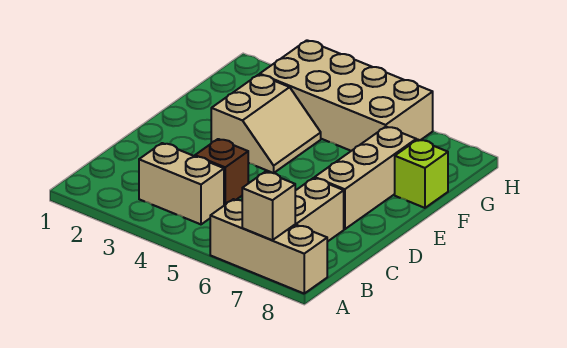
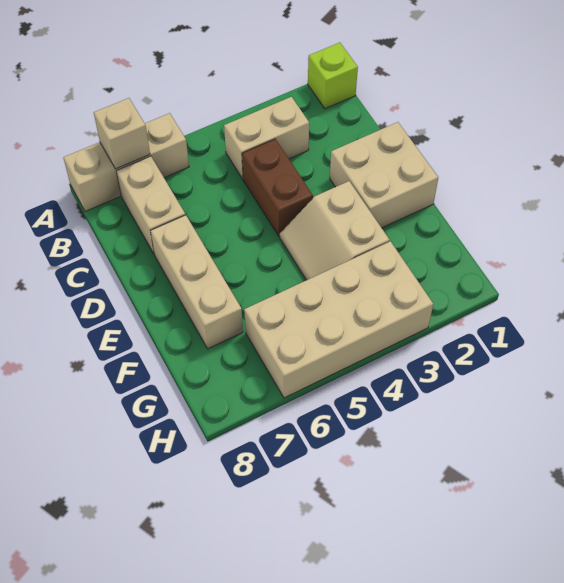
brown 1x1 brick [195,139,248,205] -> brown 1x2 brick [242,139,313,236]
none -> tan 2x2 brick [330,122,438,228]
lime 1x1 brick [395,140,448,208] -> lime 1x1 brick moved to [308,43,358,109]

